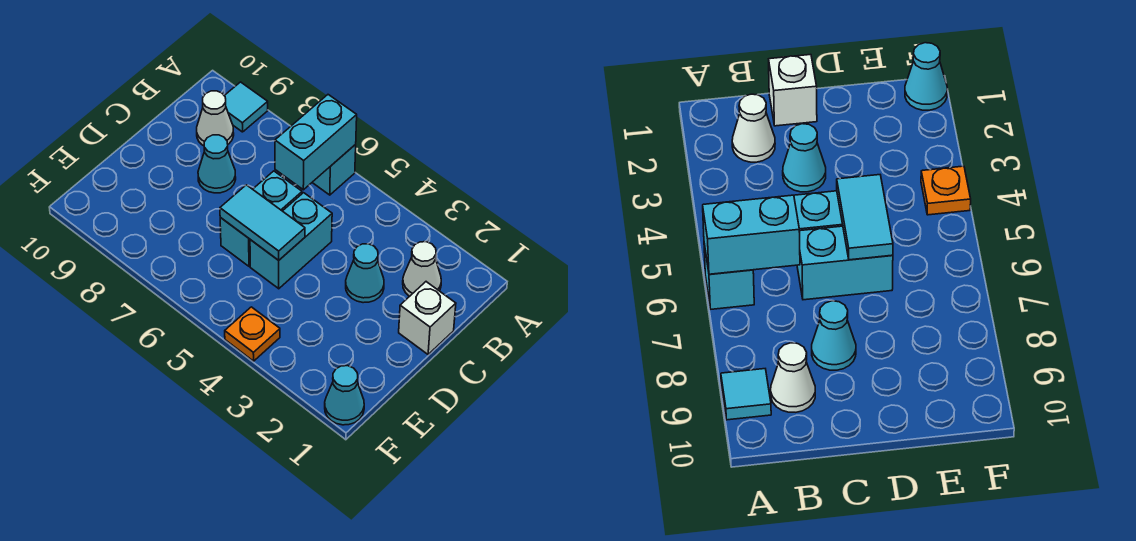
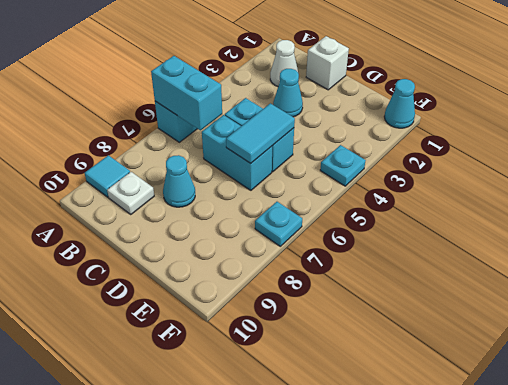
white 1x1 cone [197,91,234,146] -> white 1x1 plate [107,172,154,214]
orange 1x1 plate [225,307,280,361] -> cyan 1x1 plate [320,145,366,186]
none -> cyan 1x1 plate [255,202,302,246]

